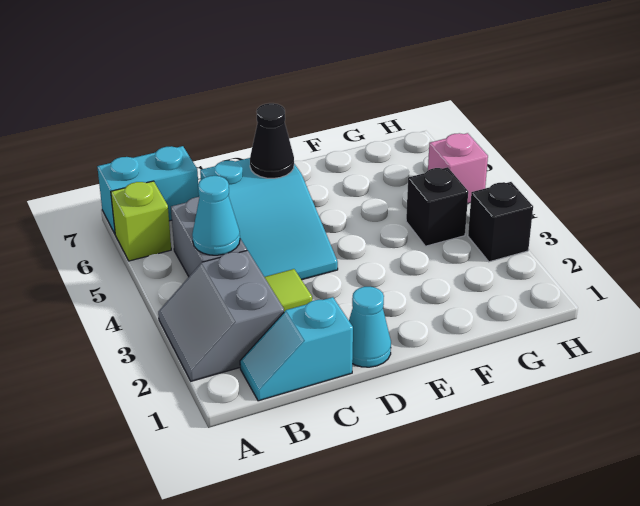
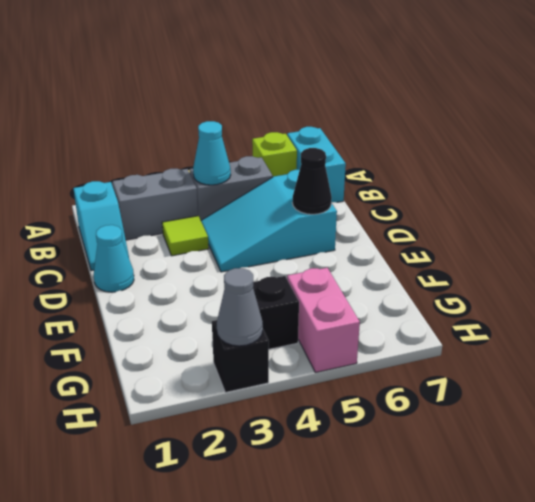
cyan 1x2 slope [240,297,353,401] -> cyan 1x2 slope turned to [73,181,129,271]
none -> grey 1x1 cone [217,268,263,346]
pink 1x1 brick [428,133,488,204] -> pink 1x2 brick [287,268,360,373]

